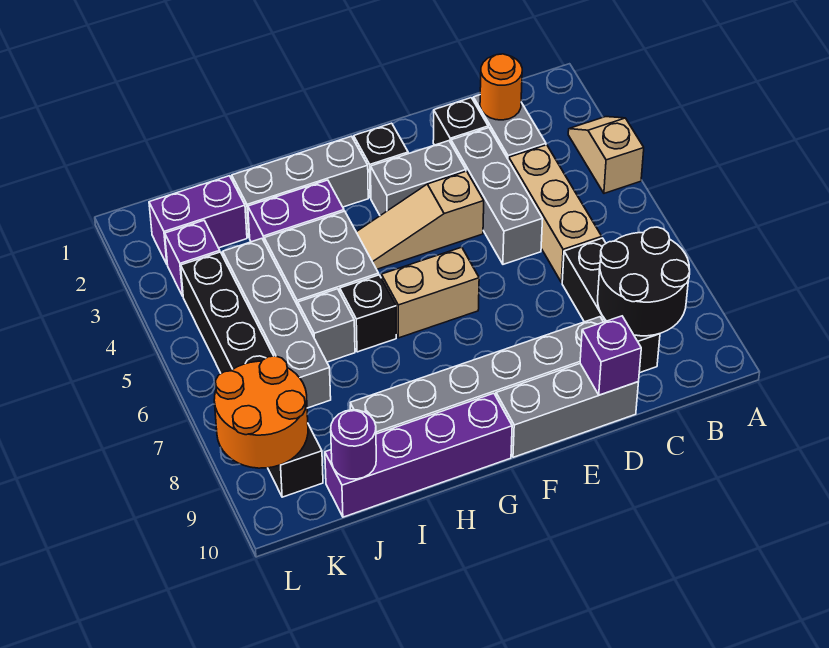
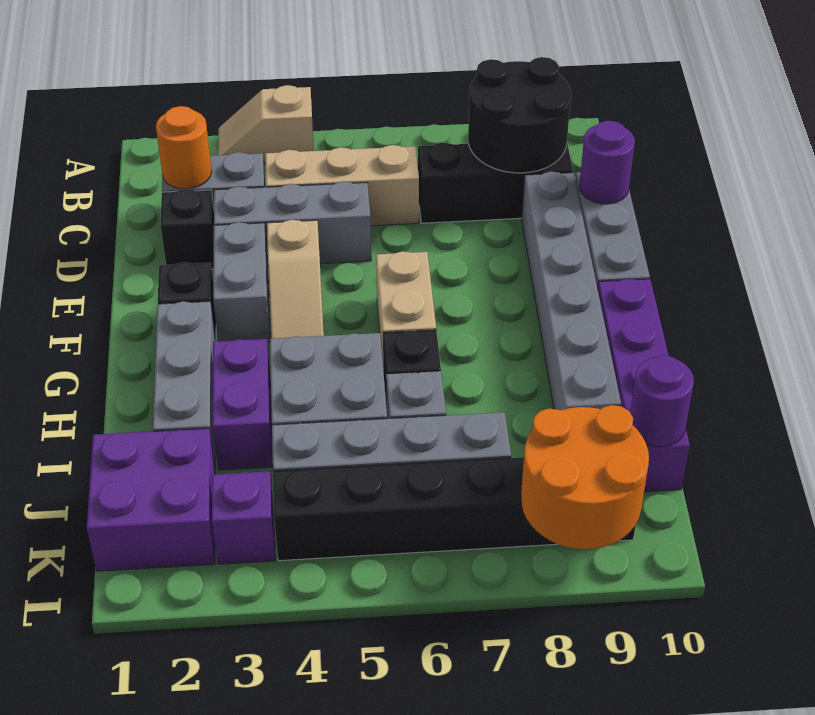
purple 1x1 brick [580,316,641,395] -> purple 1x1 round brick [579,121,635,204]
purple 1x2 brick [149,176,247,265] -> purple 2x2 brick [87,428,215,571]

